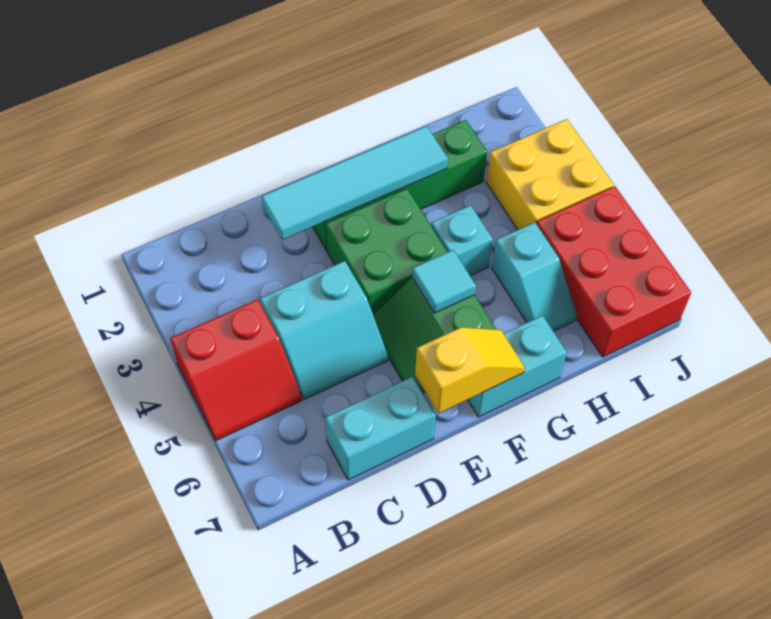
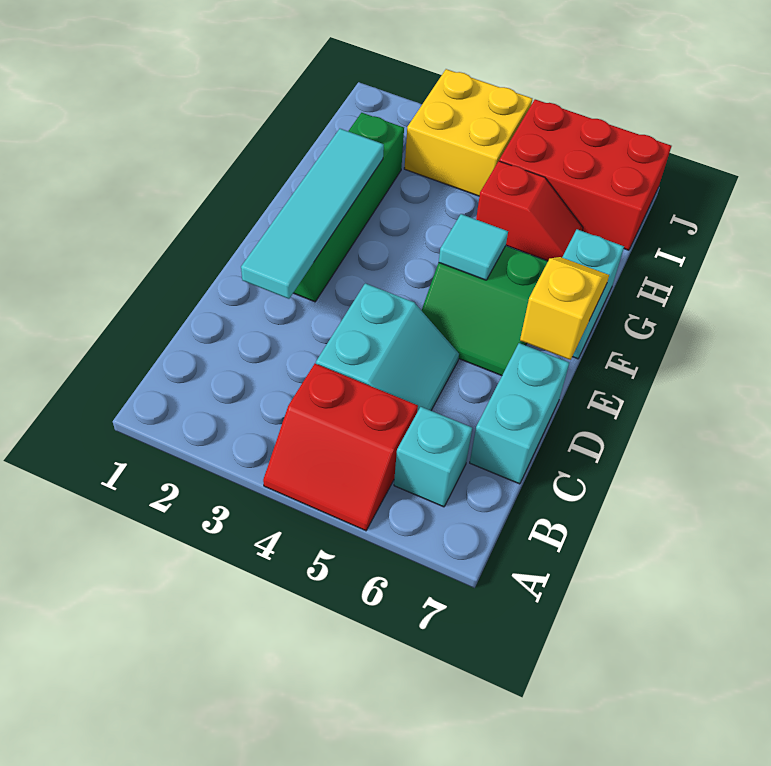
red 2x2 slope [170,299,302,440] -> red 2x2 slope turned to [263,364,418,531]
green 2x2 brick [326,189,447,315] -> none
cyan 1x1 brick [431,205,493,276] -> cyan 1x1 brick moved to [394,407,472,507]
cyan 1x2 slope [492,222,577,331] -> red 1x2 slope [476,161,583,261]

